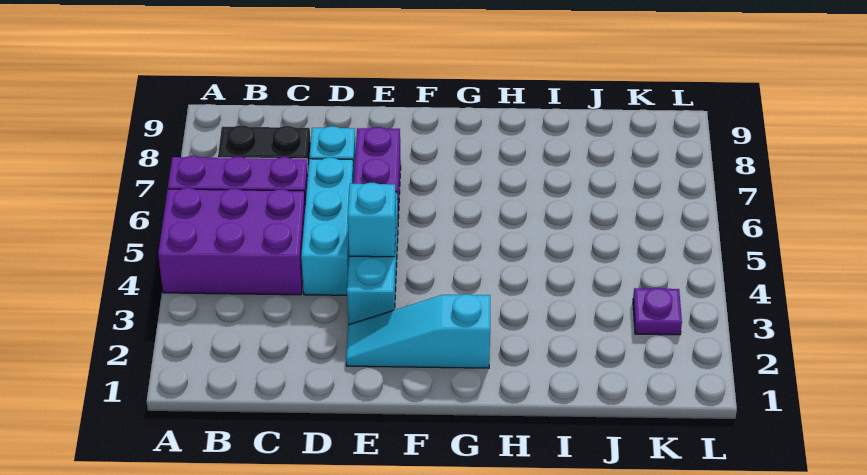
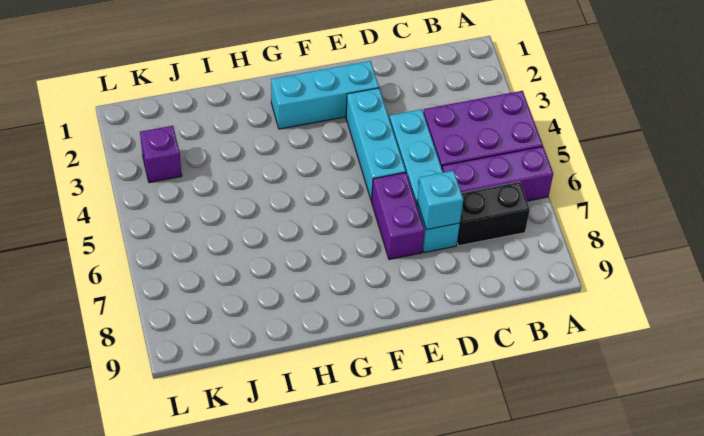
cyan 1x3 slope [346,294,490,368] -> cyan 1x3 brick [271,61,379,129]
cyan 1x1 brick [348,183,396,257] -> cyan 1x1 brick moved to [417,171,463,230]
purple 1x1 plate [633,288,682,335] -> purple 1x1 brick [140,126,182,183]

